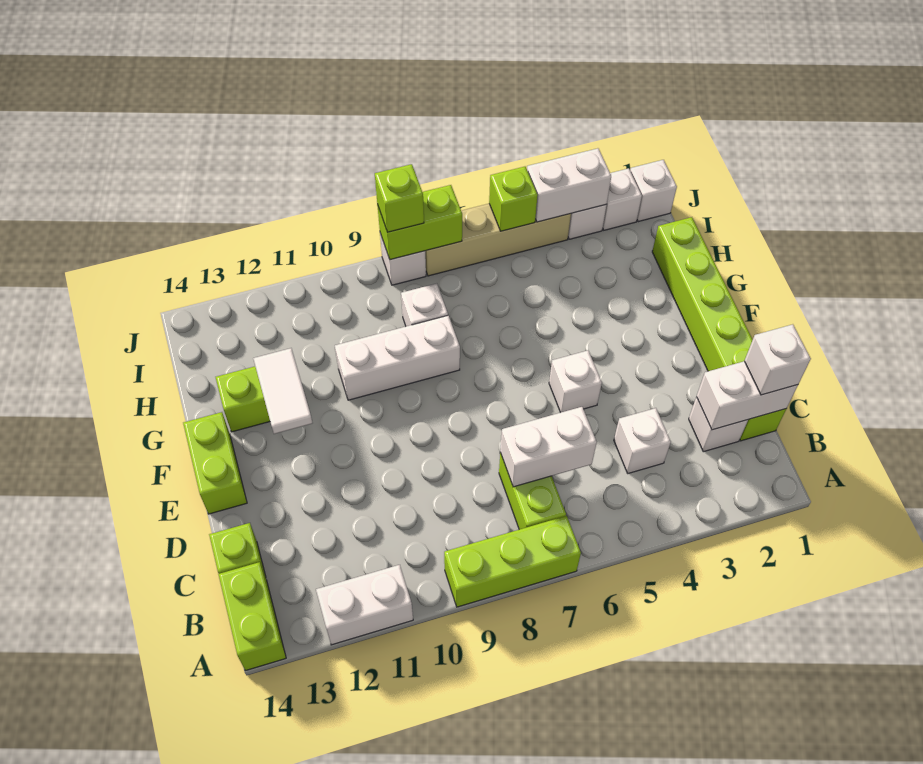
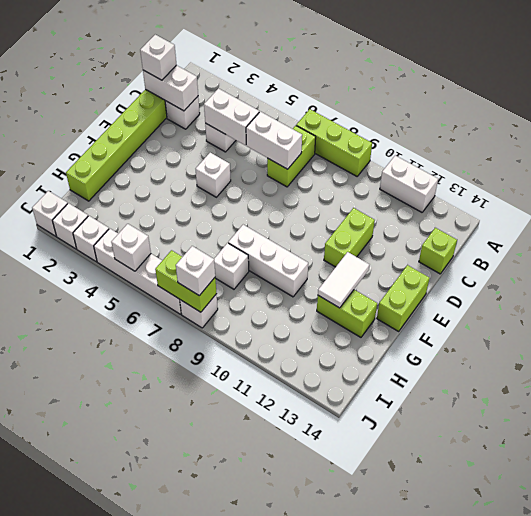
lime 1x2 brick [218,562,286,671] -> lime 1x2 brick moved to [324,208,375,267]
white 1x2 brick [527,148,611,222] -> white 1x2 brick moved to [204,88,259,145]
tan 1x4 brick [425,204,571,276] -> white 1x4 brick [94,229,181,314]
lime 1x1 brick [489,167,538,231] -> white 1x1 brick [111,224,151,271]
lime 1x1 brick [375,164,424,232] -> white 1x1 brick [176,246,215,296]

